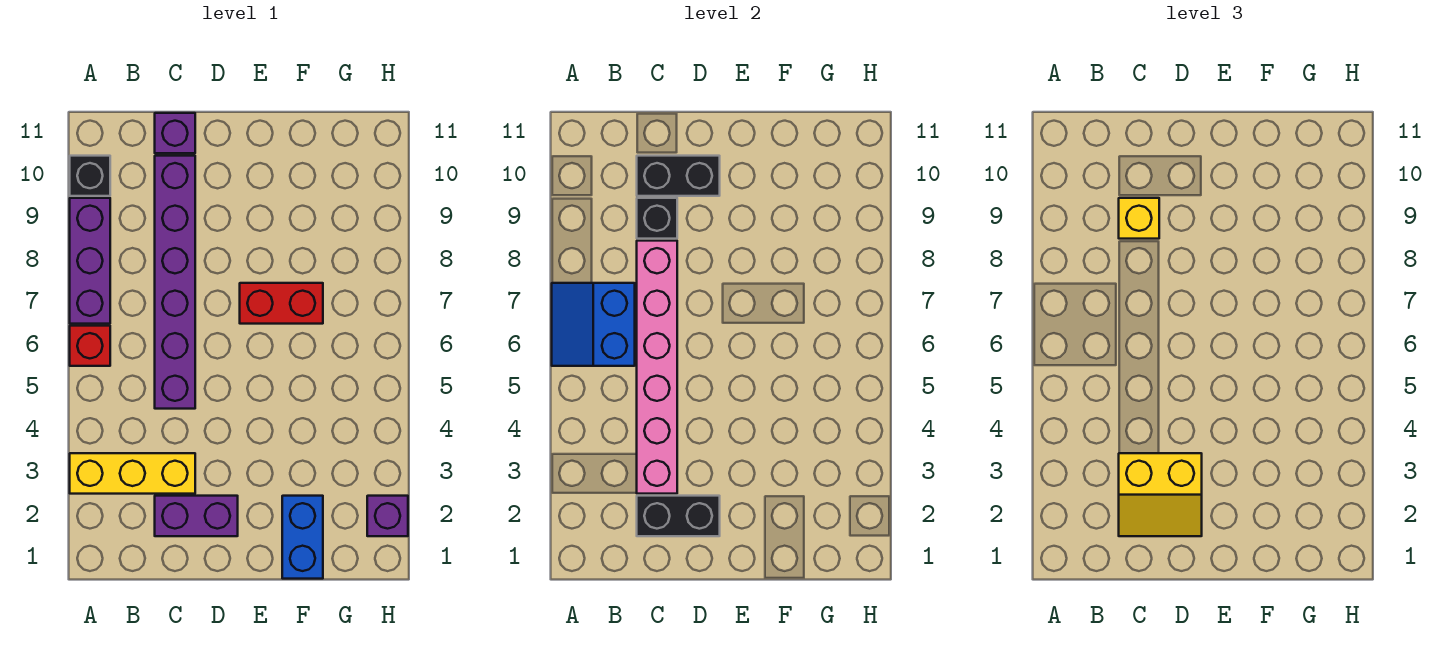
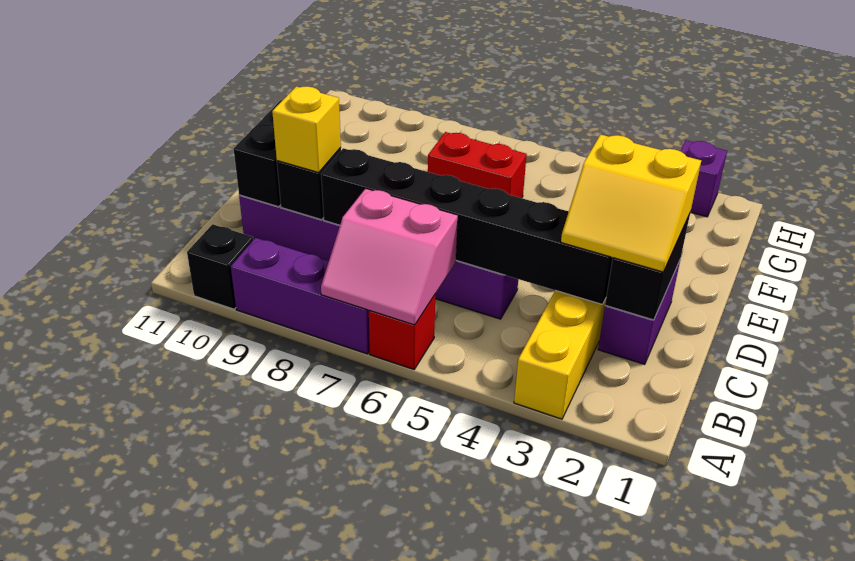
blue 2x2 slope [552,283,635,366] -> pink 2x2 slope [321,188,458,325]
yellow 2x2 slope [1119,453,1202,536] -> yellow 2x2 slope turned to [561,134,701,272]
pink 1x6 brick [637,241,677,494] -> black 1x6 brick [321,148,613,305]
purple 1x1 brick [155,113,195,153] -> none
red 1x2 brick [240,283,323,324] -> red 1x2 brick turned to [428,132,527,198]
blue 1x2 brick [282,496,323,579] -> none

